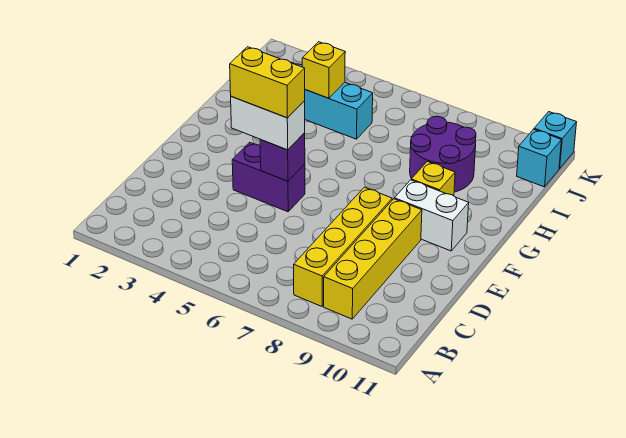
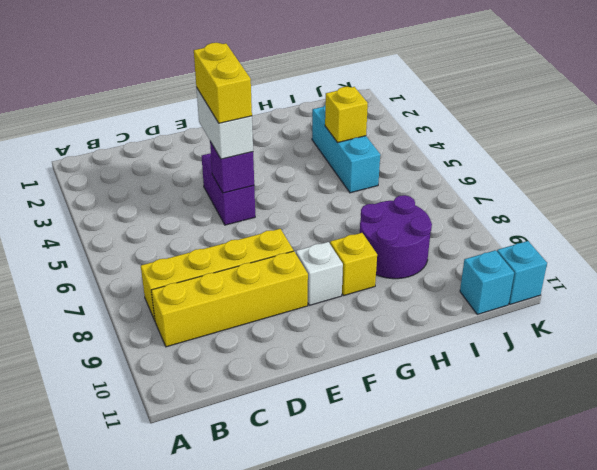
white 1x2 brick [394,180,469,251] -> white 1x1 brick [296,242,343,305]

